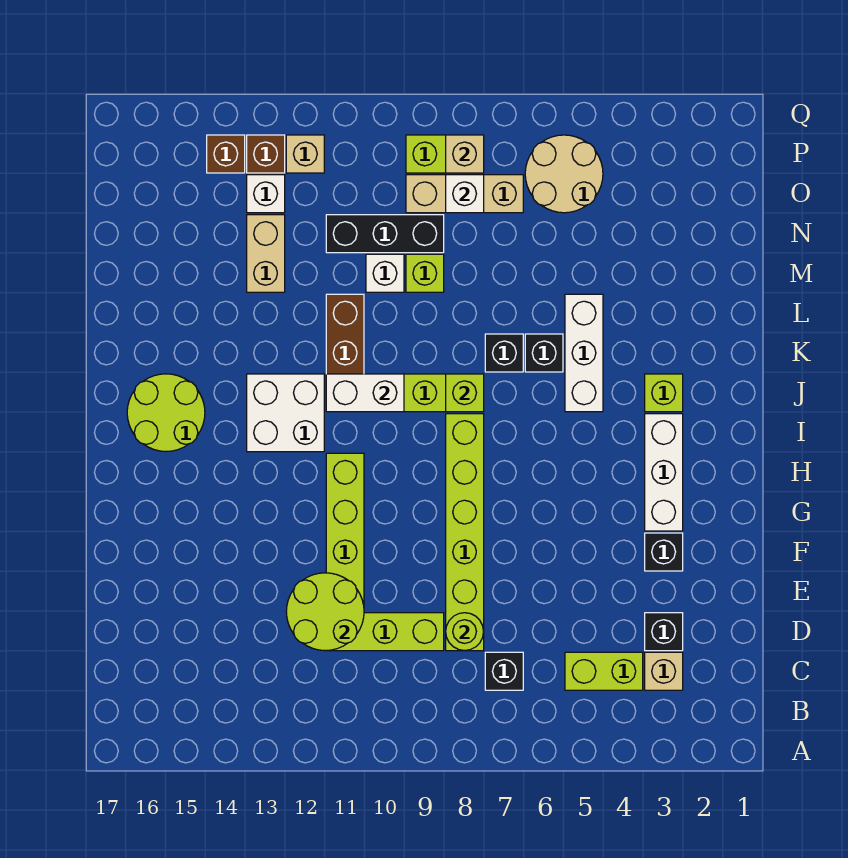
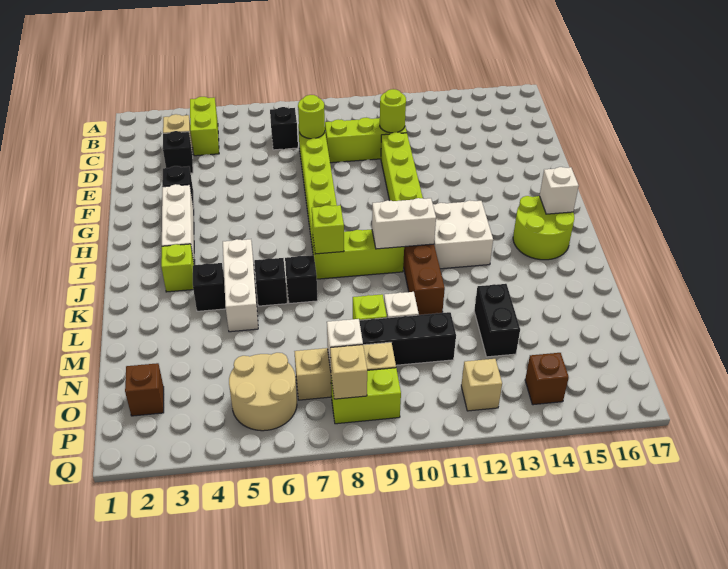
lime 1x2 brick [565,652,643,690] -> lime 1x2 brick turned to [190,97,219,156]
lime 2x2 round brick [286,573,364,651] -> lime 1x1 round brick [380,89,406,133]
none -> black 1x1 brick [193,263,226,311]
tan 1x2 brick [247,215,285,292] -> black 1x2 brick [474,284,520,357]
white 1x1 brick [247,175,285,213] -> white 1x1 brick moved to [540,167,579,214]
brown 1x1 brick [247,135,285,173] -> brown 1x1 brick moved to [125,363,164,416]

